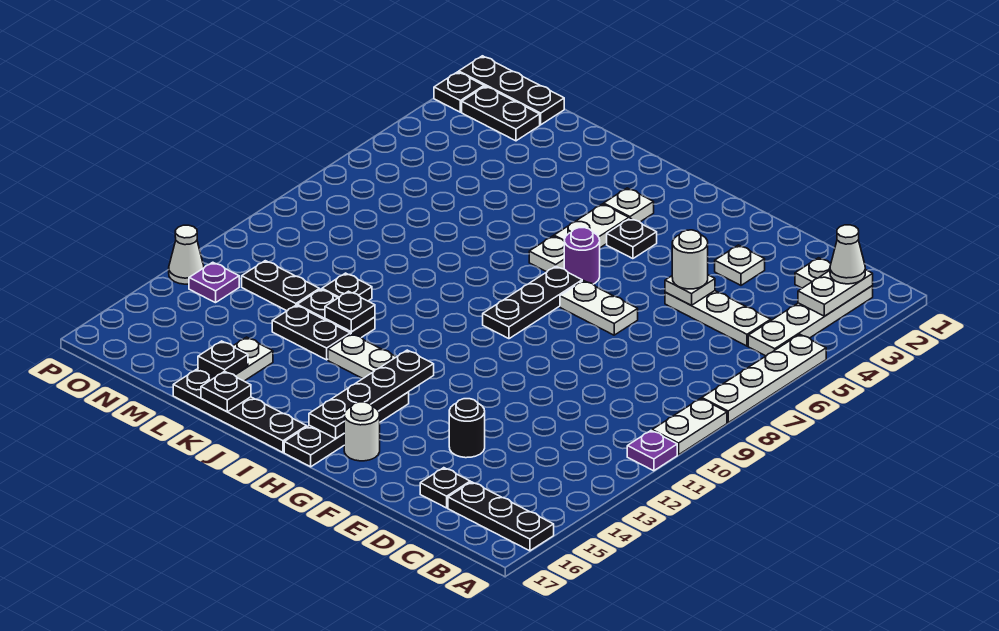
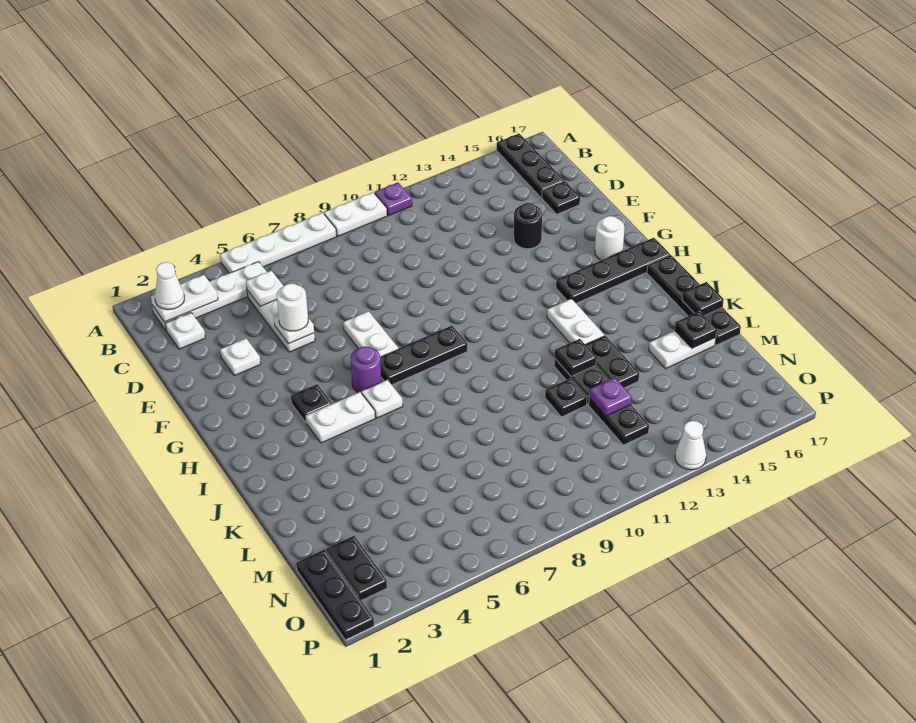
black 1x4 plate [309,350,434,439] -> none
white 1x1 plate [604,188,654,222] -> white 1x1 plate moved to [246,271,283,306]
purple 1x1 plate [189,262,239,303] -> purple 1x1 plate moved to [589,377,632,416]
black 1x1 plate [434,72,484,112] -> none

